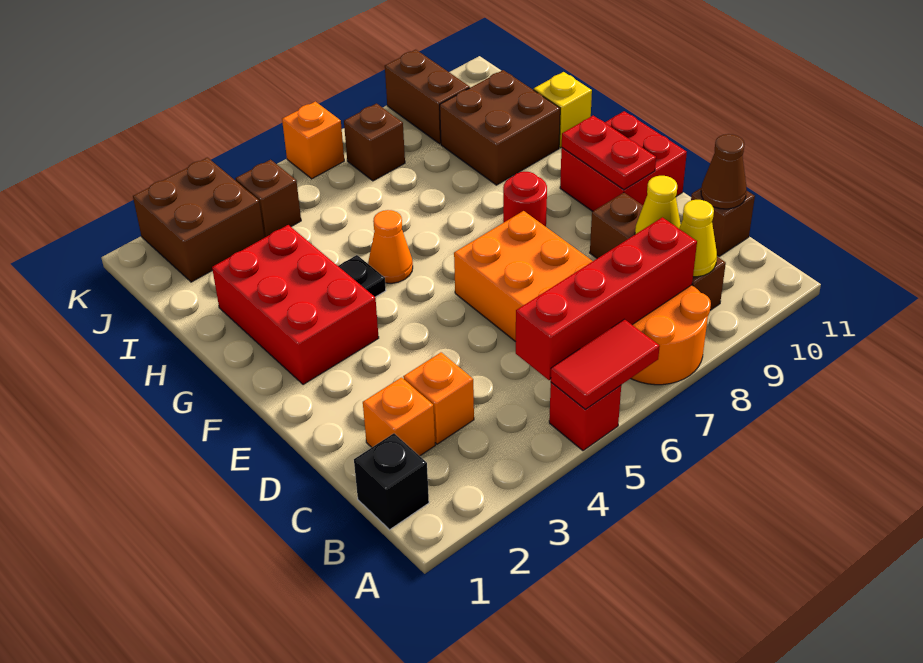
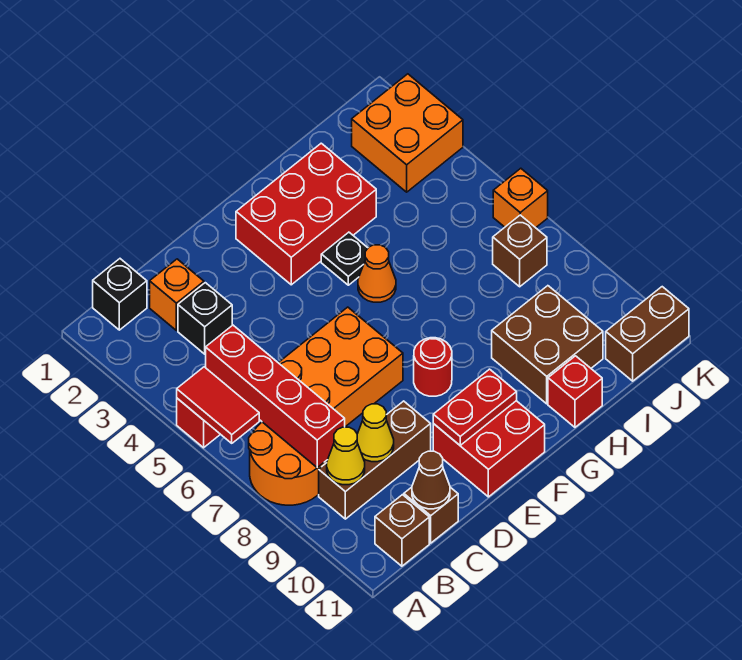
orange 1x1 brick [403,352,474,444] -> black 1x1 brick [178,283,232,354]
yellow 1x1 brick [534,72,592,148] -> red 1x1 brick [548,356,602,427]
brown 2x2 brick [133,157,264,282] -> orange 2x2 brick [352,74,463,192]
brown 1x1 brick [235,160,301,238] -> brown 1x1 brick moved to [375,495,429,566]
brown 1x2 brick [385,50,470,144] -> brown 1x2 brick moved to [606,287,689,381]

